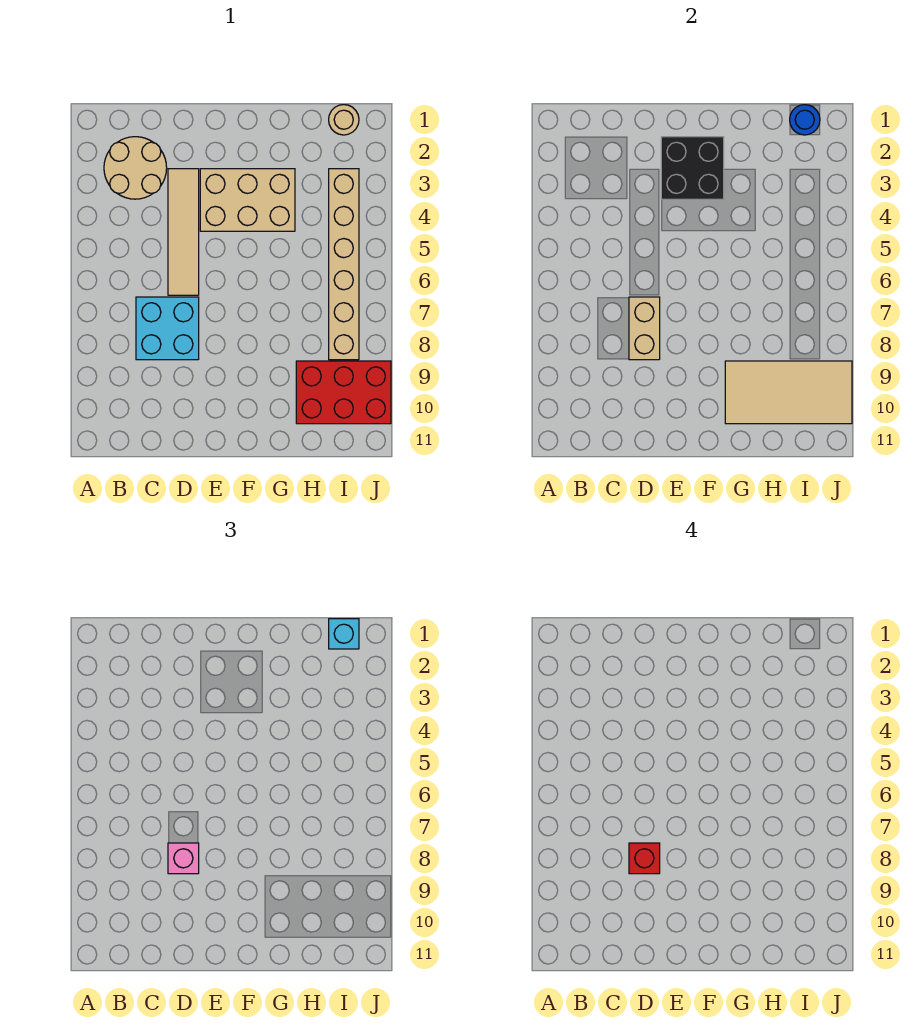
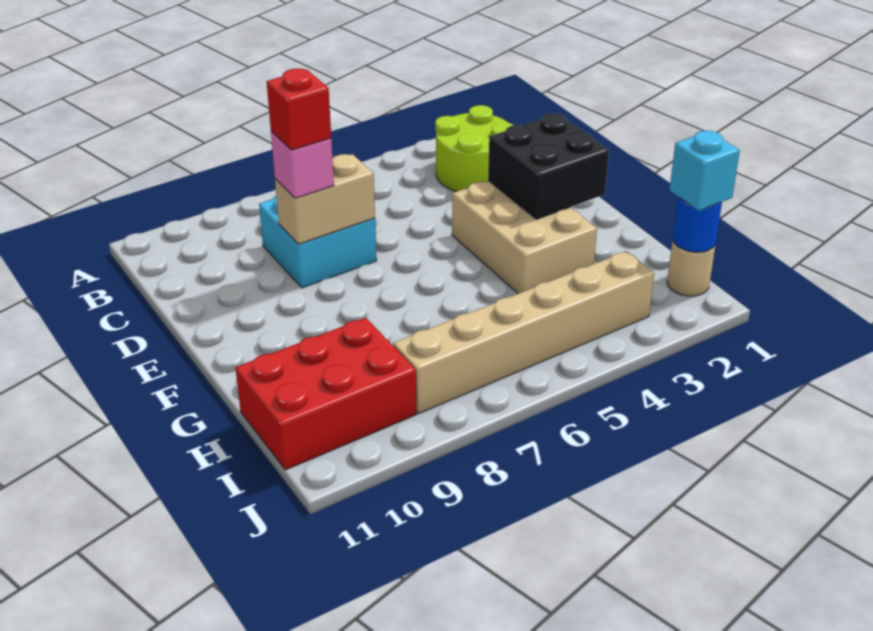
tan 2x2 round brick [104,137,167,199] -> lime 2x2 round brick [435,105,513,192]
tan 1x4 tile [168,169,199,295] -> none
tan 2x4 tile [725,361,852,424] -> none
red 2x3 brick [296,361,391,424] -> red 2x3 brick turned to [235,318,416,470]

